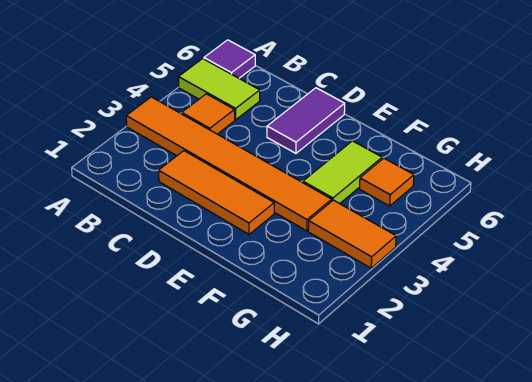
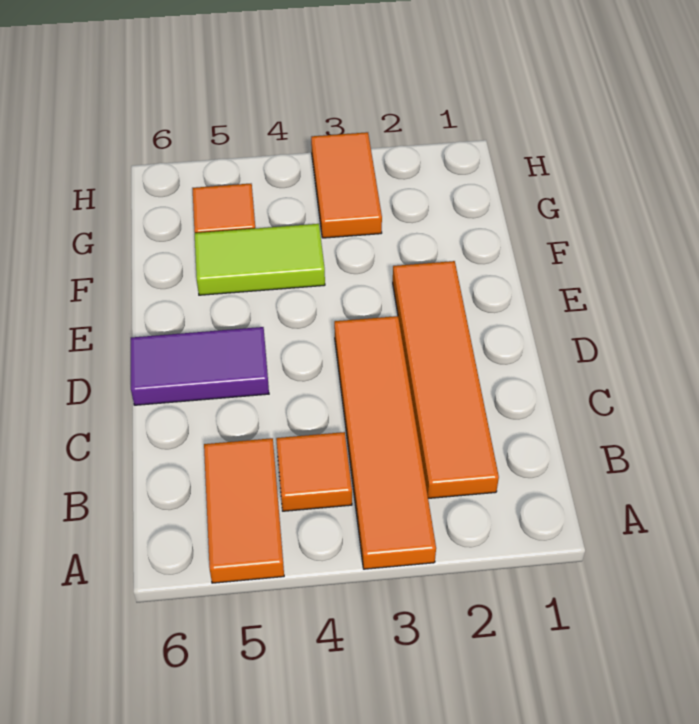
orange 1x6 tile [126,97,332,231] -> orange 1x4 tile [334,316,436,569]
lime 1x2 tile [178,59,260,120] -> orange 1x2 tile [204,438,284,583]
purple 1x1 tile [204,40,255,78] -> none
orange 1x3 tile [158,151,274,234] -> orange 1x4 tile [393,261,499,498]

